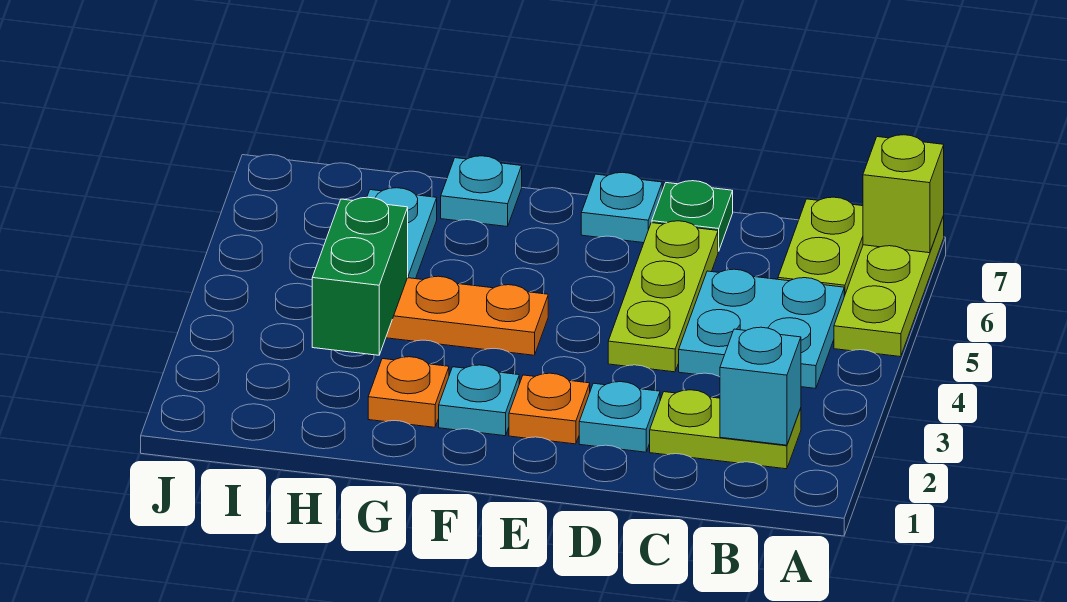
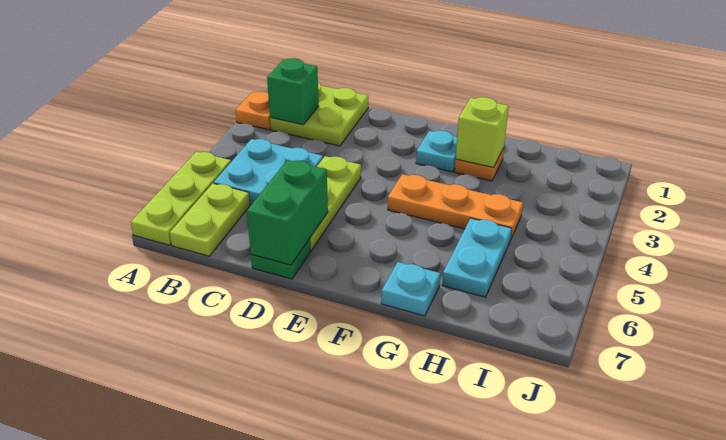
lime 1x1 brick [863,135,944,253] -> lime 1x1 brick moved to [456,97,509,168]
lime 1x2 plate [650,390,801,469] -> lime 2x2 plate [270,82,368,146]
cyan 1x1 brick [720,327,801,445] -> green 1x1 brick [267,58,319,125]
cyan 1x1 plate [579,382,660,452] -> none
orange 1x1 plate [509,373,590,444] -> orange 1x1 plate moved to [235,92,271,130]
cyan 1x1 plate [581,172,662,243] -> none
green 1x2 brick [312,197,408,355] -> green 1x2 brick moved to [247,160,328,265]

